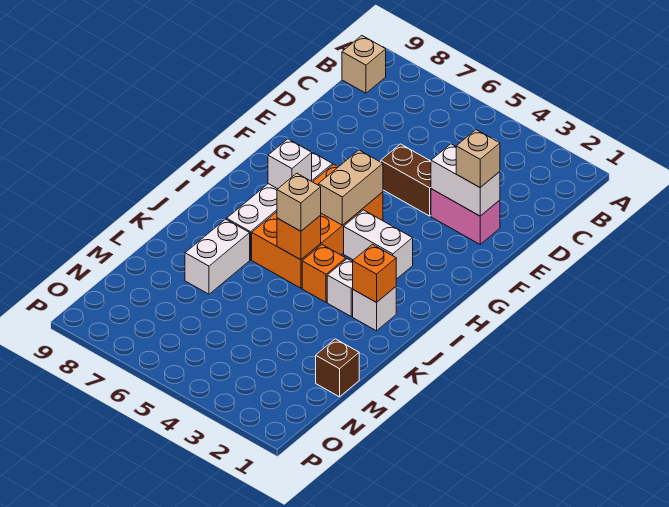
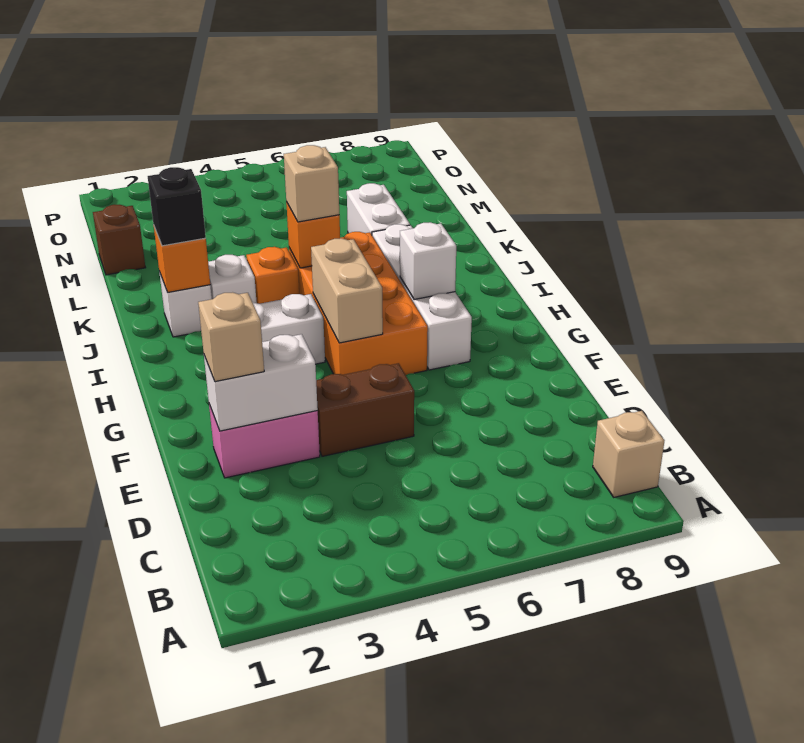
none -> black 1x1 brick [148,167,206,246]

